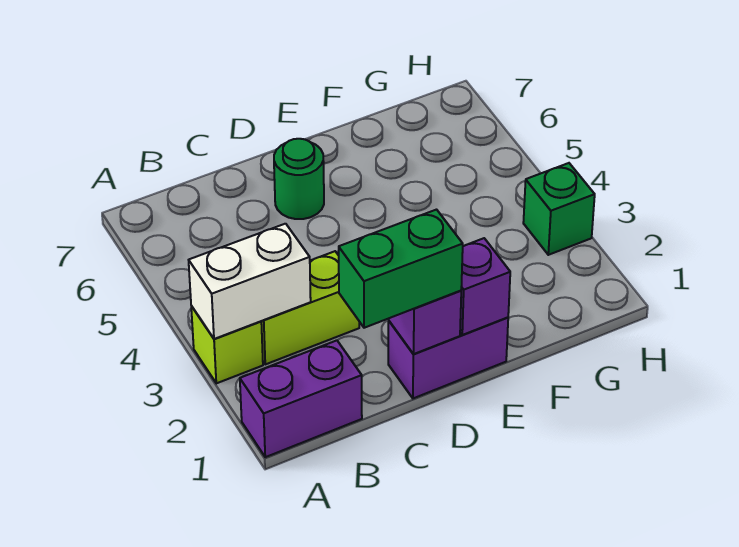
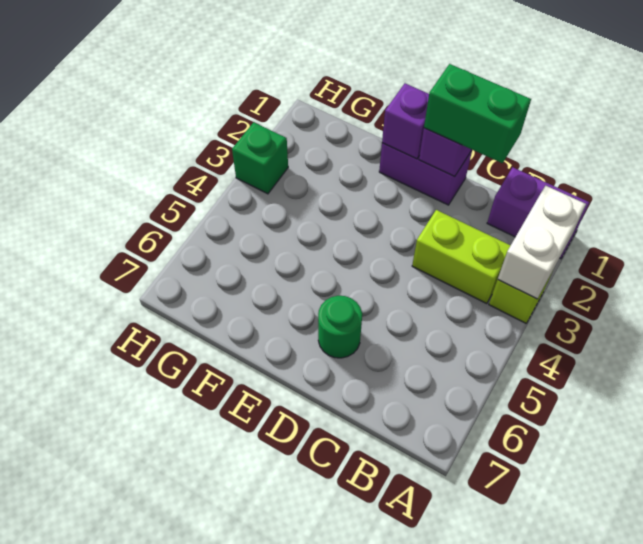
white 1x2 brick [189,224,311,339] -> white 1x2 brick turned to [498,186,586,299]

